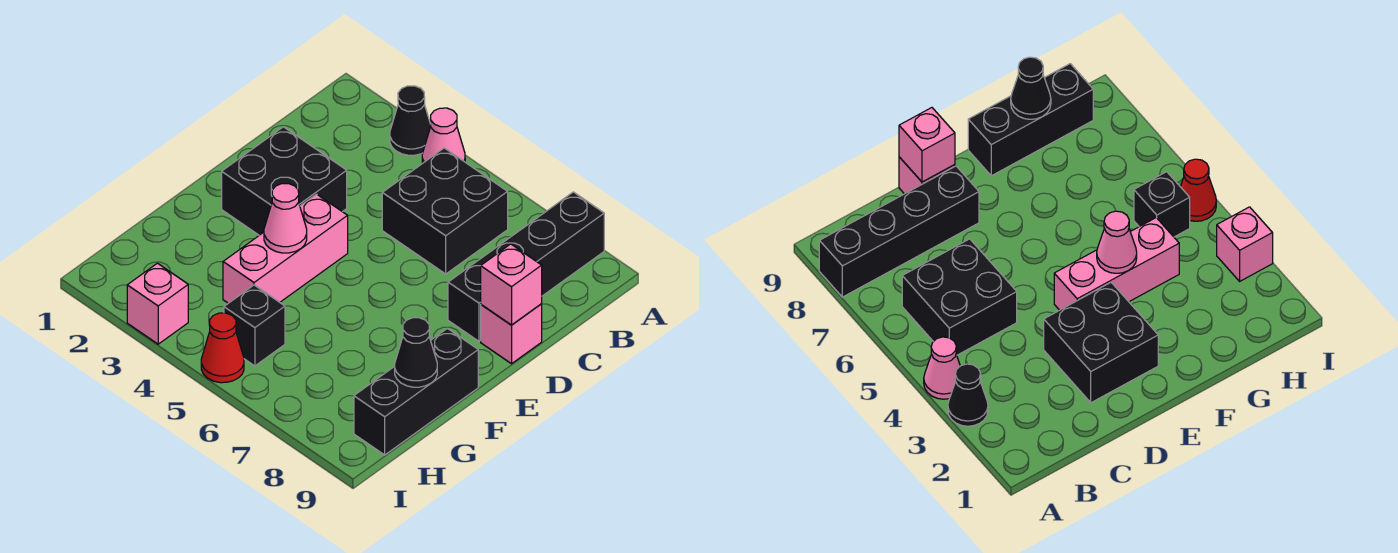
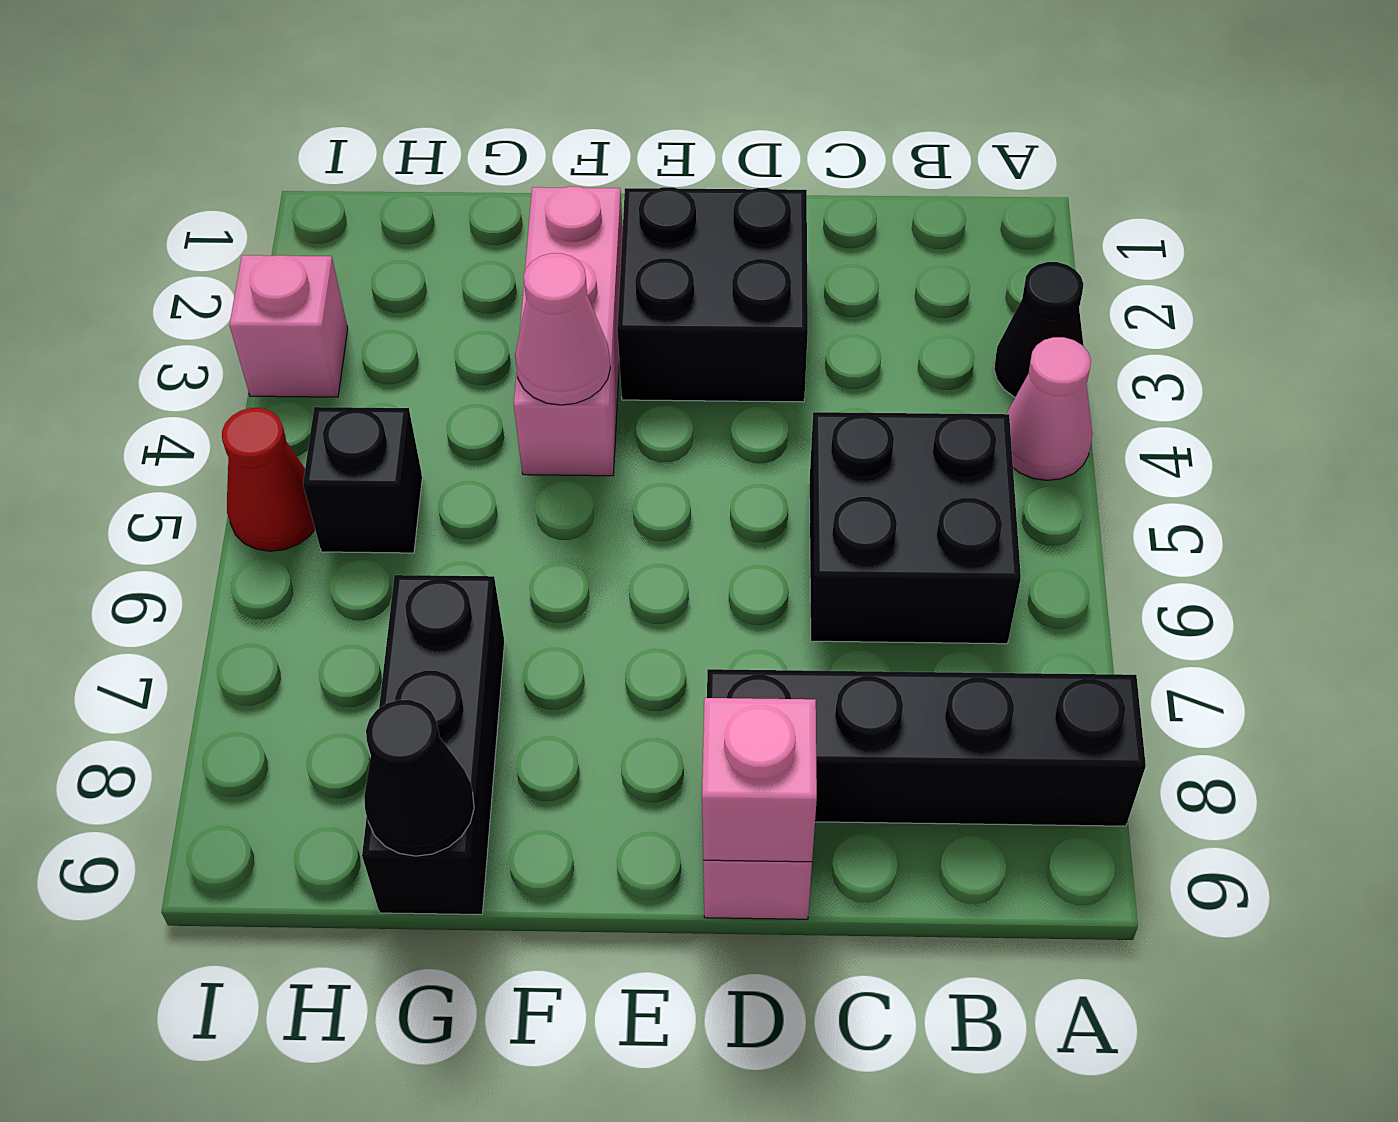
pink 1x3 brick [223,194,348,303] -> pink 1x3 brick turned to [514,186,623,476]
black 1x3 brick [354,328,478,455] -> black 1x3 brick turned to [362,575,505,914]

